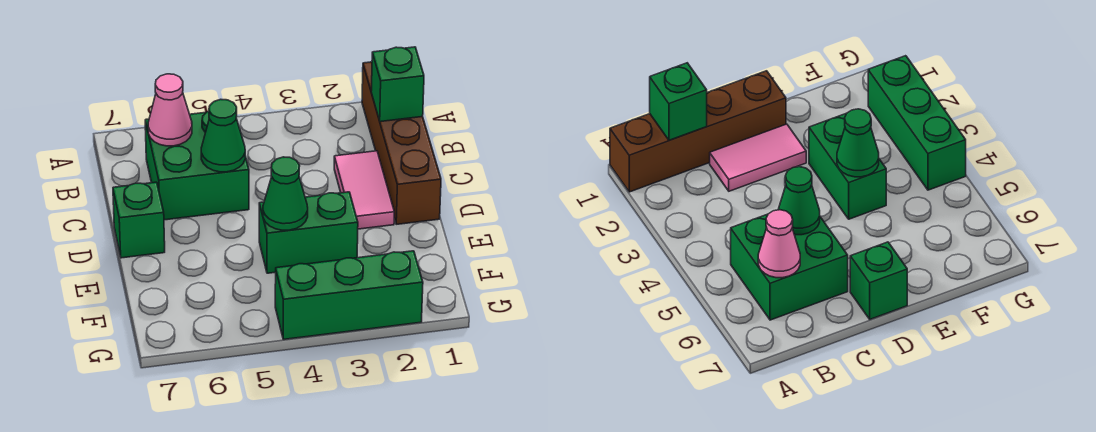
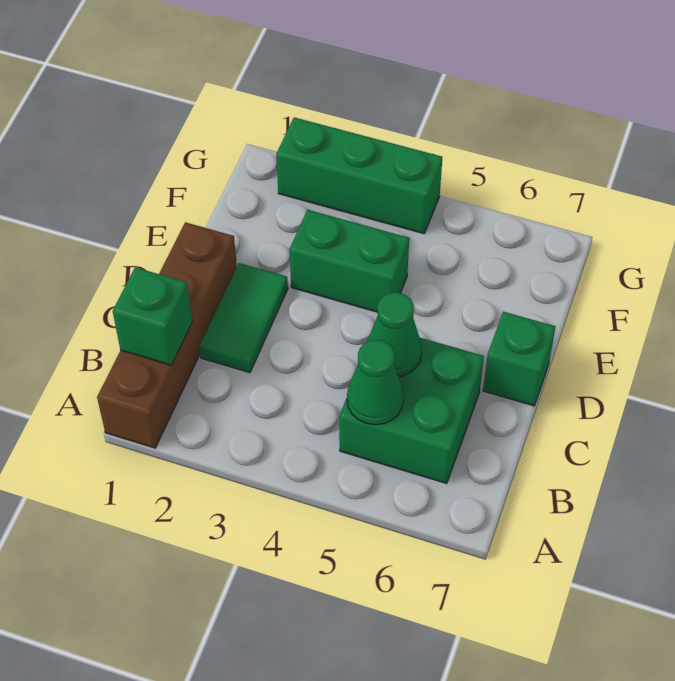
pink 1x1 cone [148,74,192,146] -> none
pink 1x2 tile [334,151,394,229] -> green 1x2 tile [199,263,288,373]
green 1x1 cone [263,157,308,230] -> green 1x1 cone moved to [347,340,404,425]

